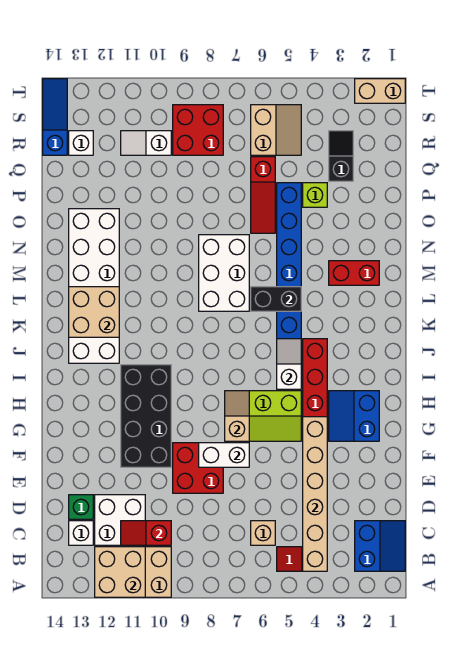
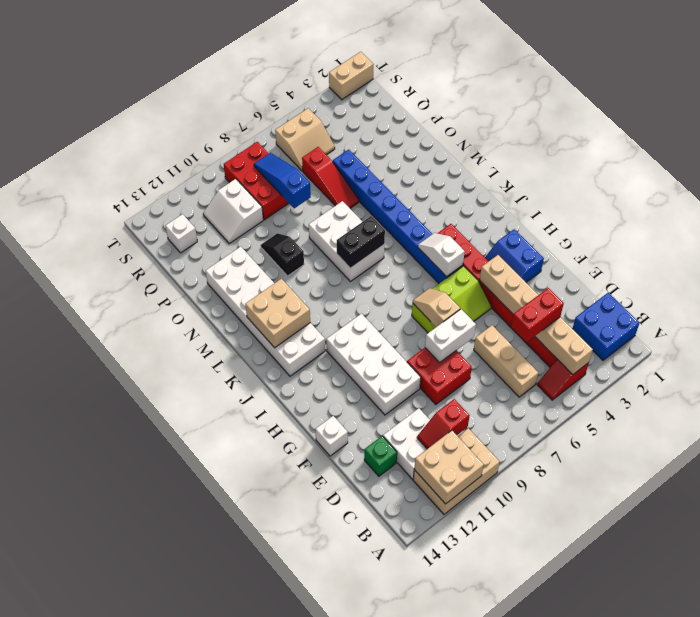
blue 2x2 slope [355,521,405,571] -> blue 2x2 brick [573,293,639,360]
tan 1x1 brick [251,521,275,545] -> tan 1x3 brick [474,325,538,397]
white 1x1 brick [69,521,93,545] -> white 1x1 brick moved to [315,416,348,456]
black 2x4 brick [121,365,171,467] -> white 2x4 brick [326,314,421,415]
black 1x2 brick [251,287,301,311] -> black 1x2 brick moved to [337,216,385,268]
red 1x2 brick [329,261,379,285] -> red 1x2 brick moved to [511,288,564,342]
lime 1x1 brick [303,183,327,207] -> none
black 1x2 slope [329,131,353,181] -> black 1x2 slope moved to [261,233,304,276]
tan 2x2 slope [251,105,301,155] -> tan 2x2 slope turned to [275,108,335,171]
red 2x2 brick [173,105,223,155] -> red 2x3 brick [224,142,289,220]
white 1x2 slope [121,131,171,155] -> white 2x2 slope [203,179,263,243]
blue 1x3 slope [43,79,67,155] -> blue 1x3 slope moved to [254,153,311,208]

